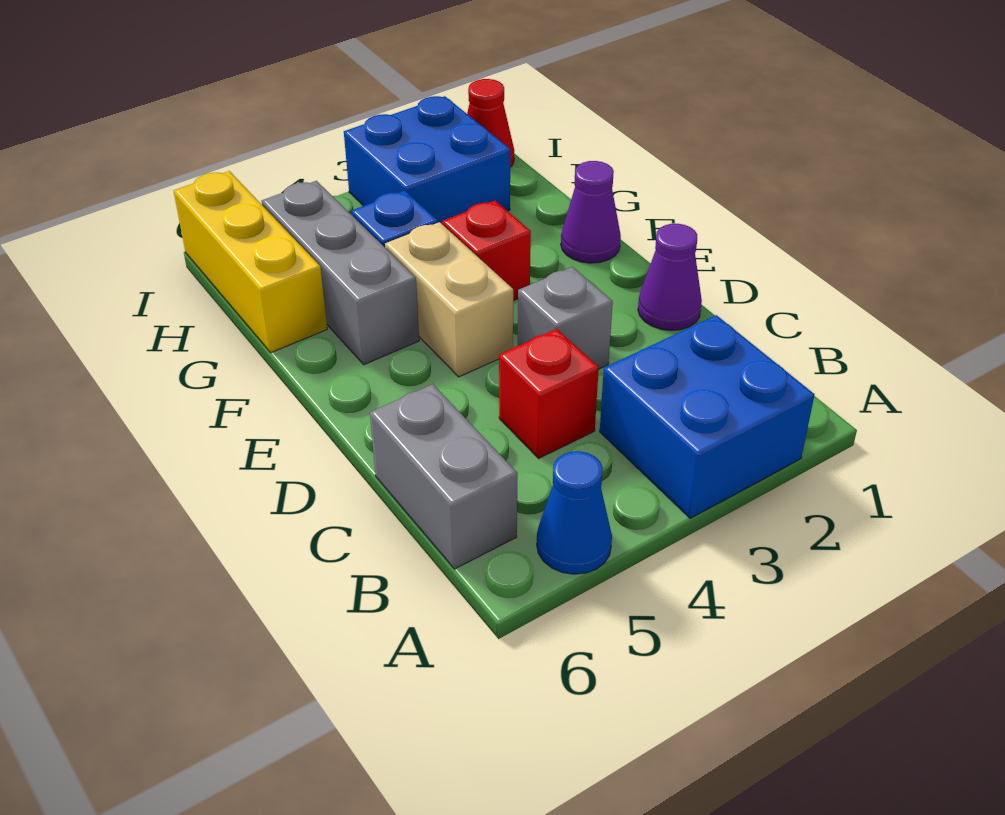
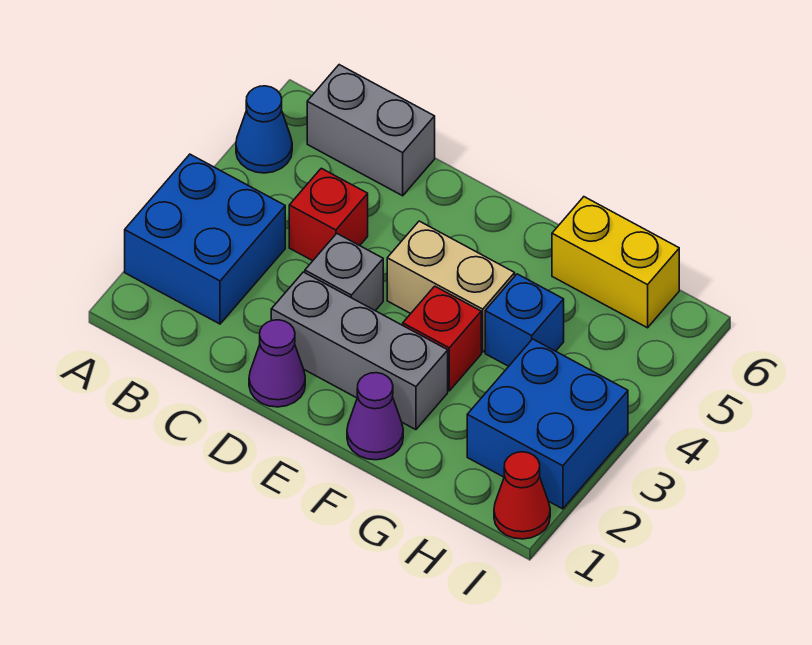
grey 1x3 brick [262,181,419,365] -> grey 1x3 brick moved to [271,272,448,430]
yellow 1x3 brick [174,171,327,353] -> yellow 1x2 brick [552,197,679,328]

